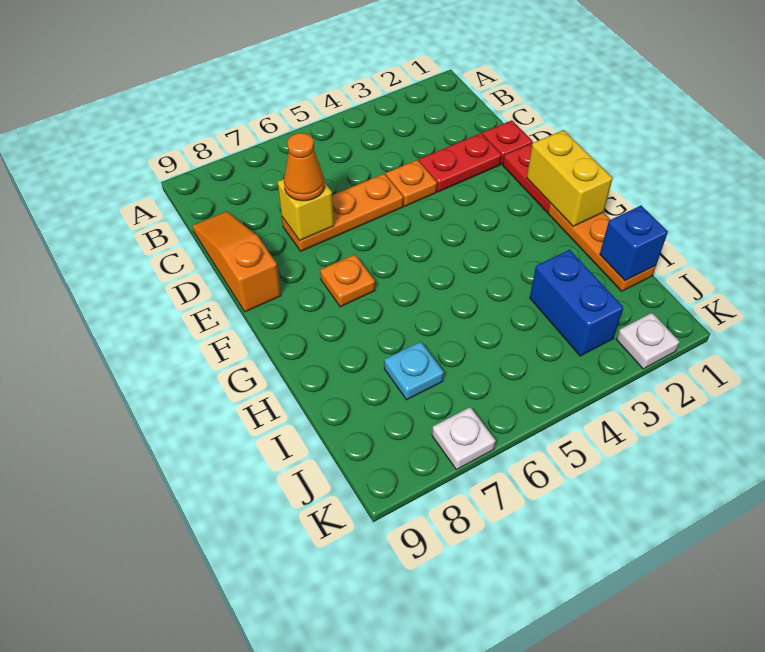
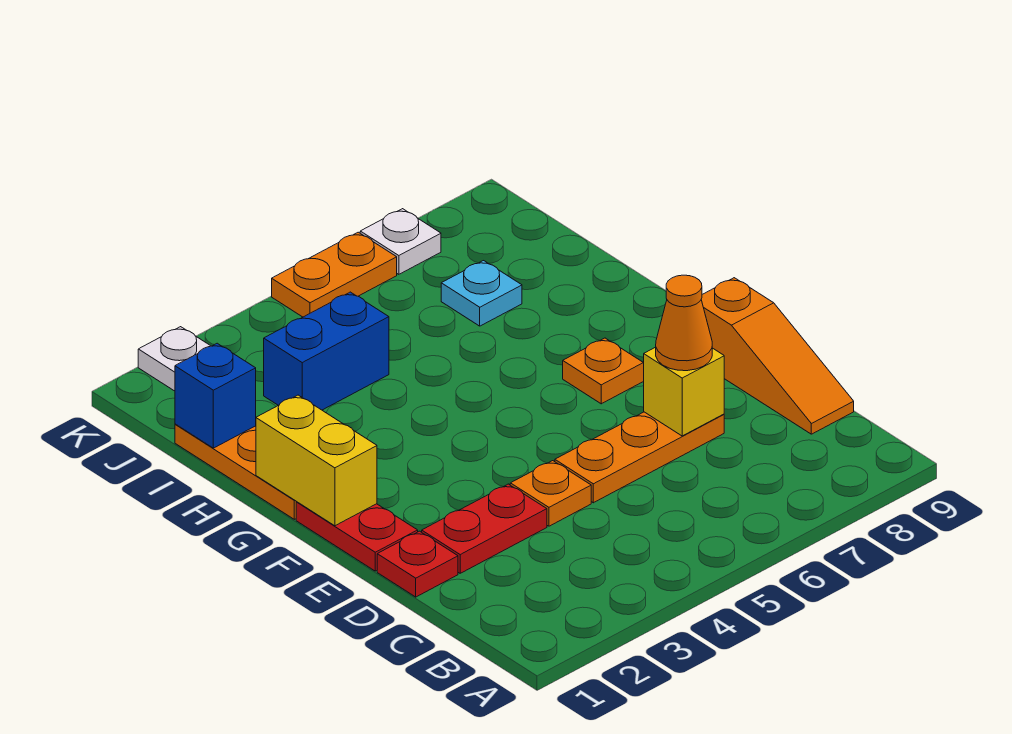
blue 1x2 brick [530,250,623,356] -> blue 1x2 brick turned to [264,292,389,410]
none -> orange 1x2 plate [272,232,397,317]

